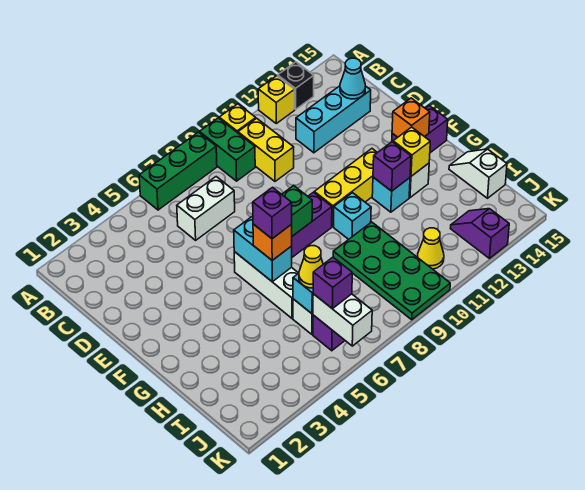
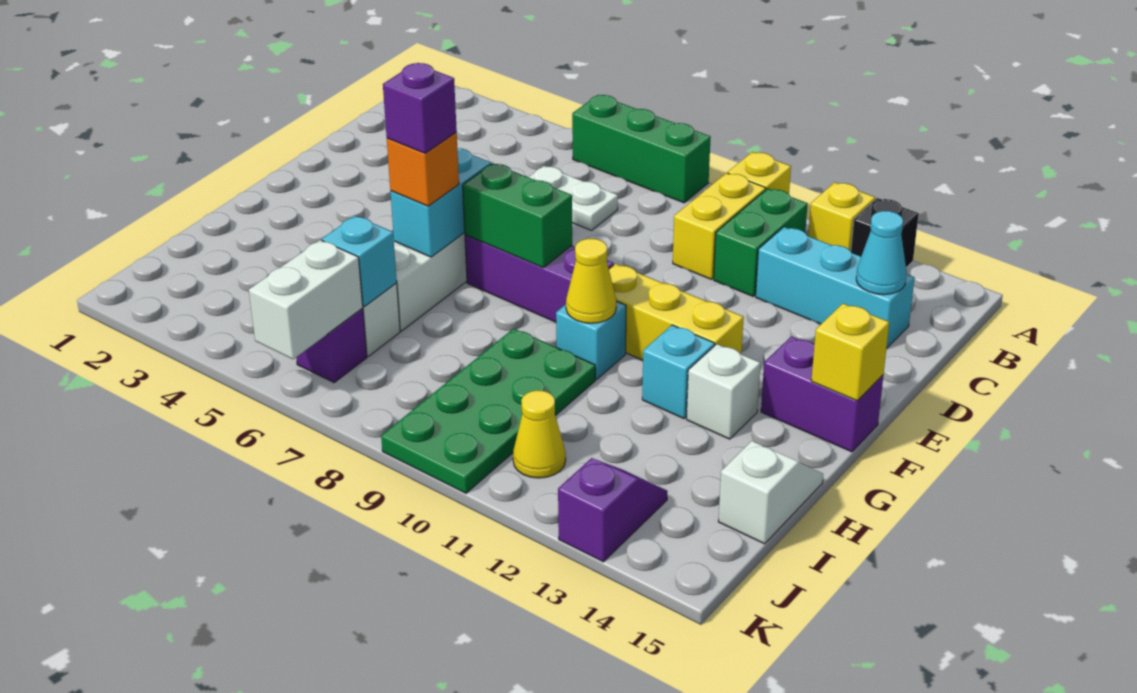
green 1x2 brick [199,118,255,181] -> green 1x2 brick moved to [714,188,808,296]
white 1x2 brick [177,177,235,240] -> white 1x2 plate [528,166,618,230]
orange 1x1 brick [392,98,430,137] -> none
purple 1x1 brick [373,142,411,191] -> none
yellow 1x1 brick [393,127,430,176] -> yellow 1x1 brick moved to [811,304,889,401]
yellow 1x1 cone [299,246,323,288] -> yellow 1x1 cone moved to [566,239,616,323]
purple 1x1 brick [313,257,352,309] -> none

